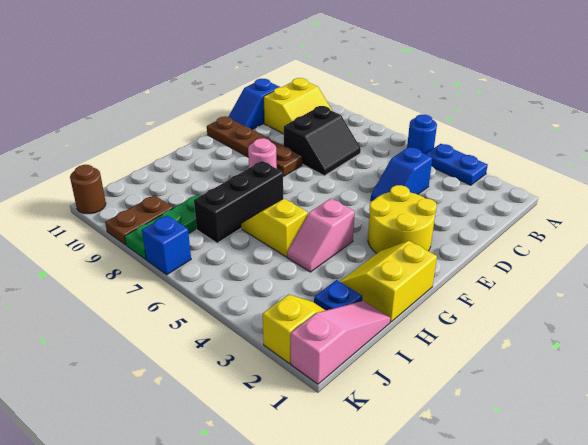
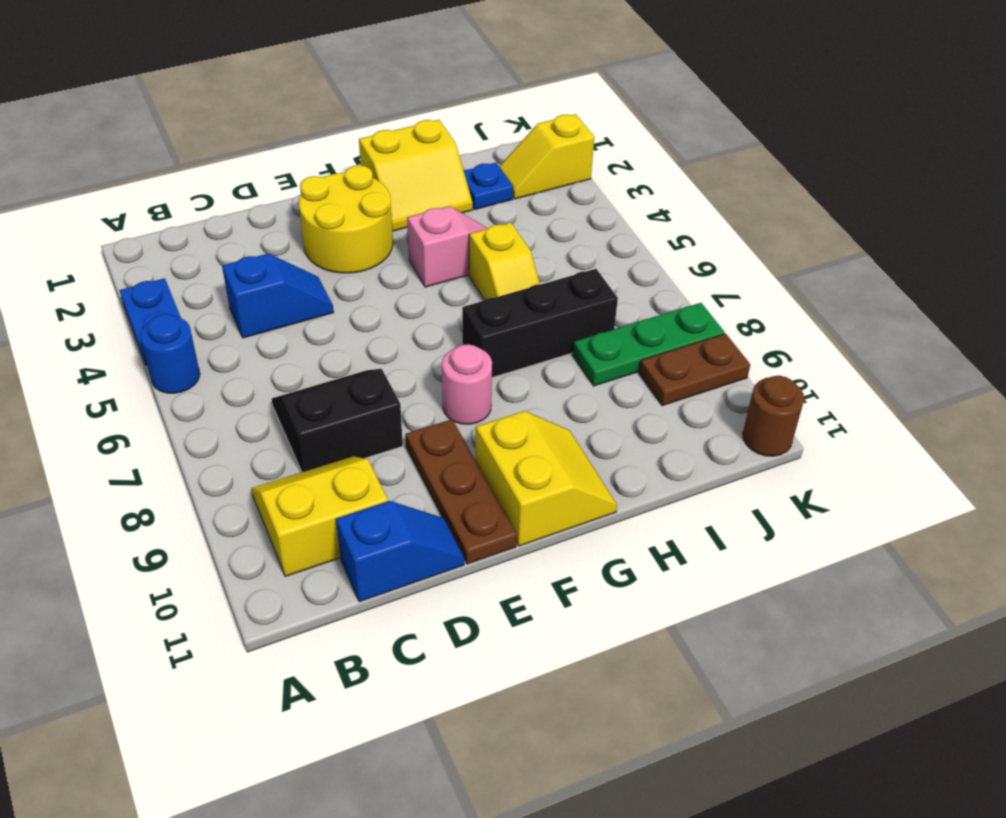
brown 1x4 plate [207,116,302,176] -> brown 1x3 plate [405,419,517,564]
none -> yellow 2x2 slope [475,411,617,546]
pink 1x3 slope [291,301,390,384] -> none
blue 1x1 brick [142,215,191,275] -> none

